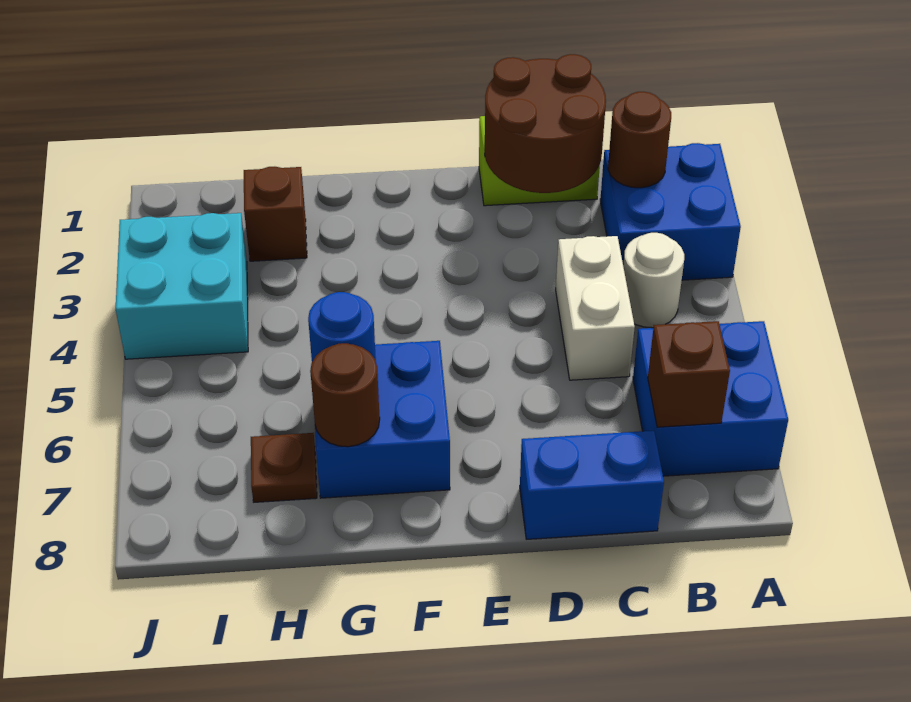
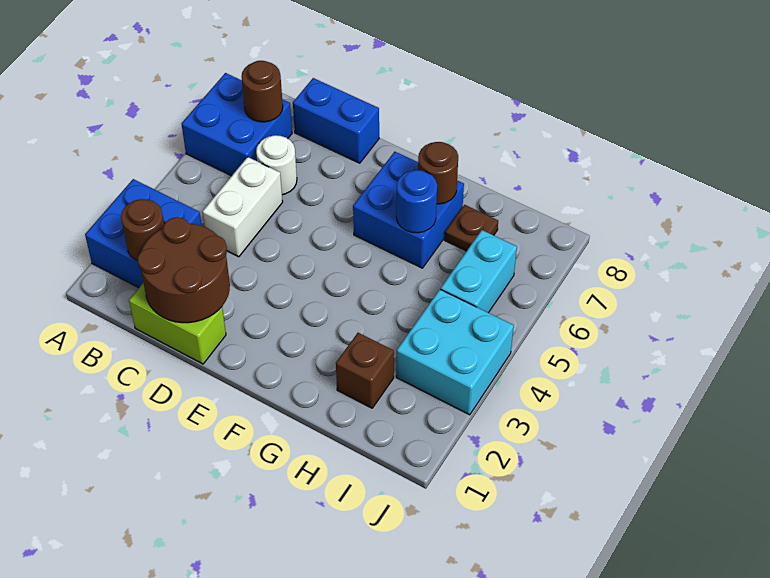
white 1x1 round brick [623,233,684,328] -> white 1x1 round brick moved to [256,135,297,195]
brown 1x1 brick [648,321,730,427] -> brown 1x1 round brick [242,61,283,122]
none -> cyan 1x2 brick [441,230,517,313]

